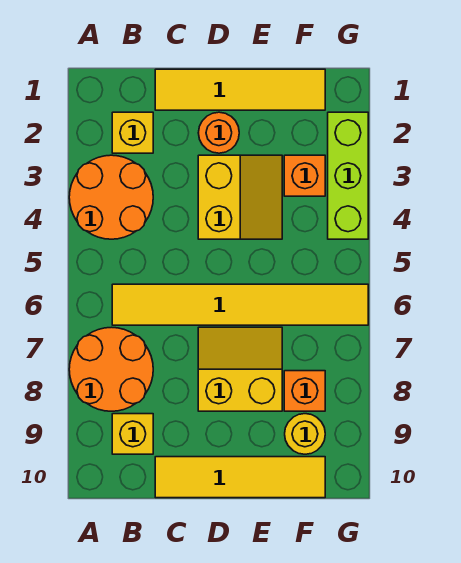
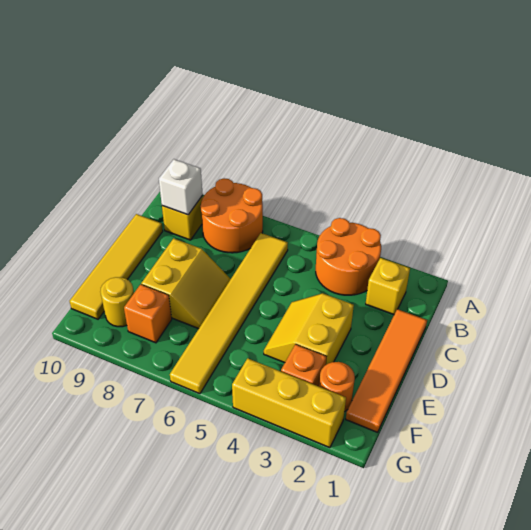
none -> white 1x1 brick [159,159,203,215]
yellow 1x4 tile [155,69,325,110] -> orange 1x4 tile [346,309,427,432]
orange 1x1 round brick [198,112,239,153] -> orange 1x1 round brick moved to [319,362,355,412]
yellow 2x2 slope [198,155,282,239] -> yellow 2x2 slope turned to [264,293,354,365]
lime 1x3 brick [328,112,368,239] -> yellow 1x3 brick [232,358,346,448]

